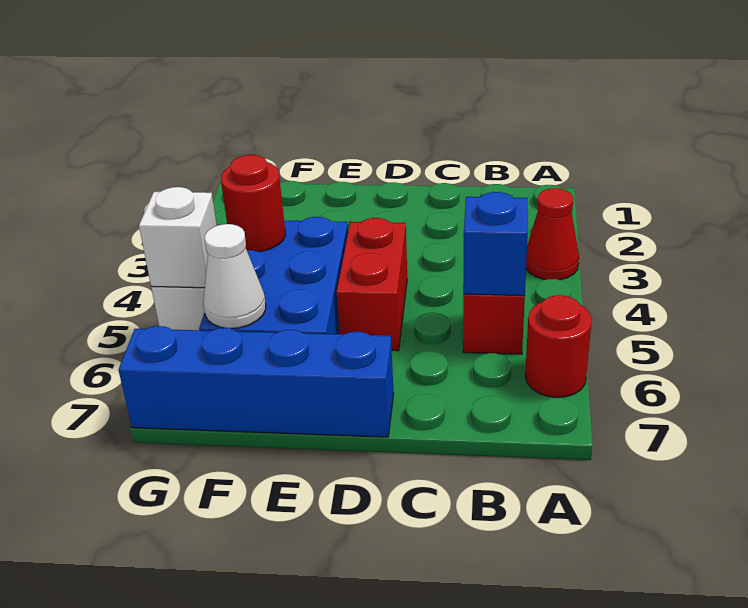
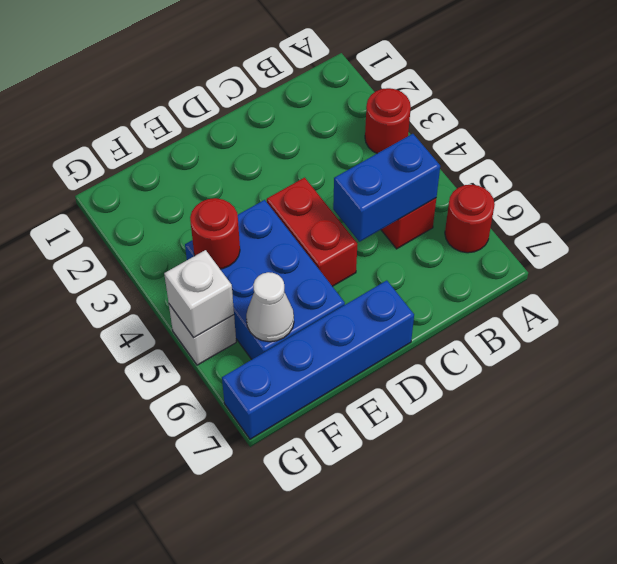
red 1x1 cone [526,188,579,280] -> red 1x1 round brick [365,88,411,153]
blue 1x1 brick [463,192,528,296] -> blue 1x2 brick [333,134,440,242]

